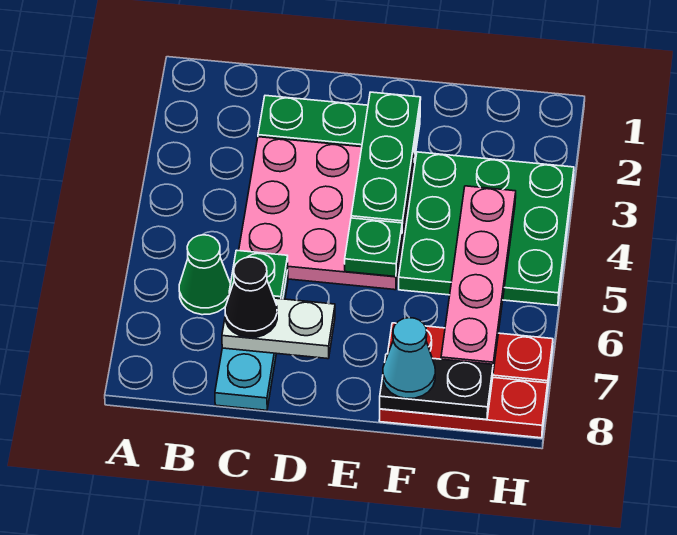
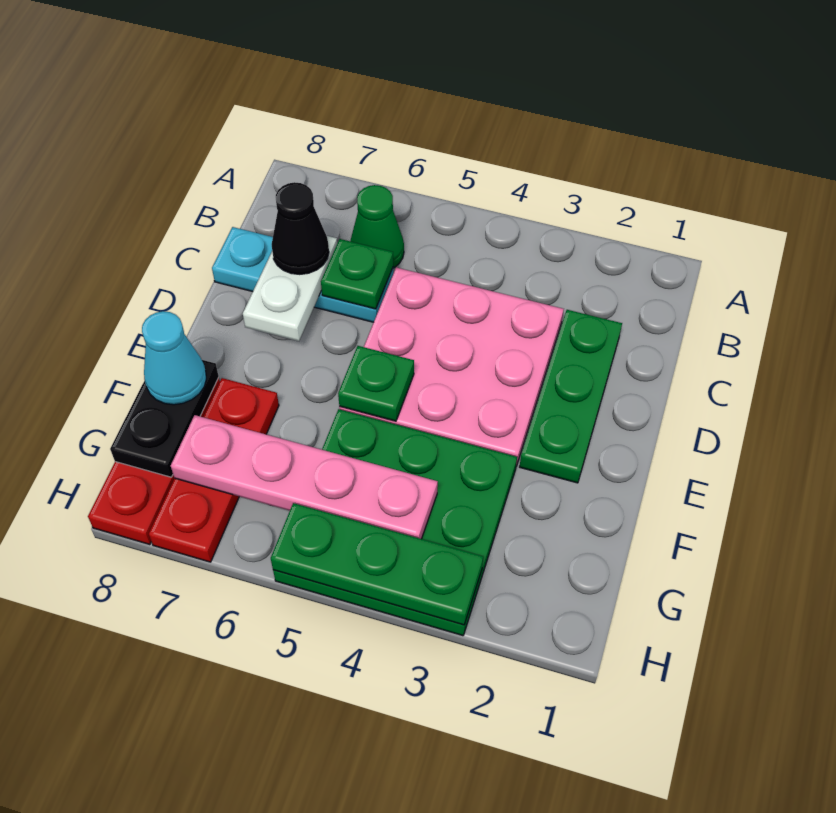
green 1x3 plate [351,92,421,232] -> green 1x3 plate moved to [271,503,483,625]

